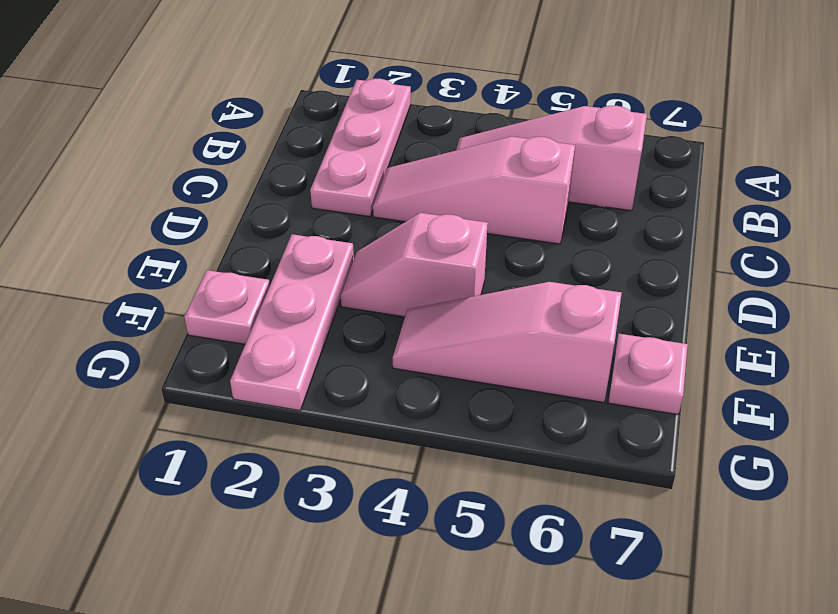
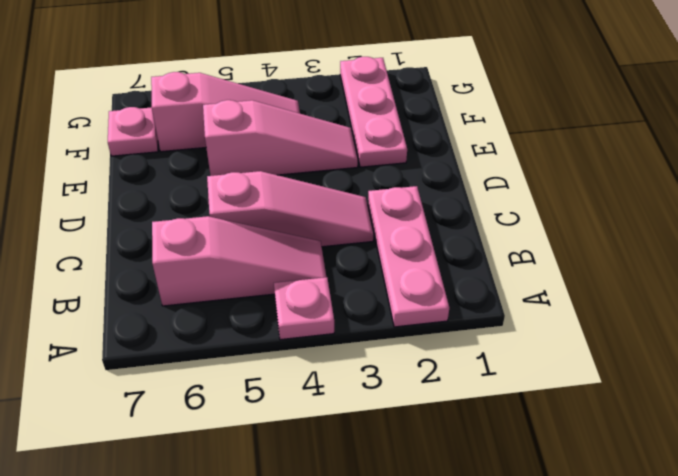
pink 1x2 slope [341,213,488,317] -> pink 1x3 slope [203,100,358,176]
pink 1x1 plate [184,270,270,344] -> pink 1x1 plate moved to [274,277,334,340]

